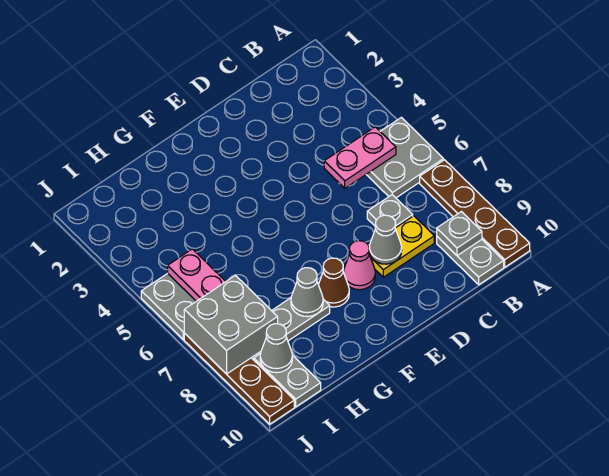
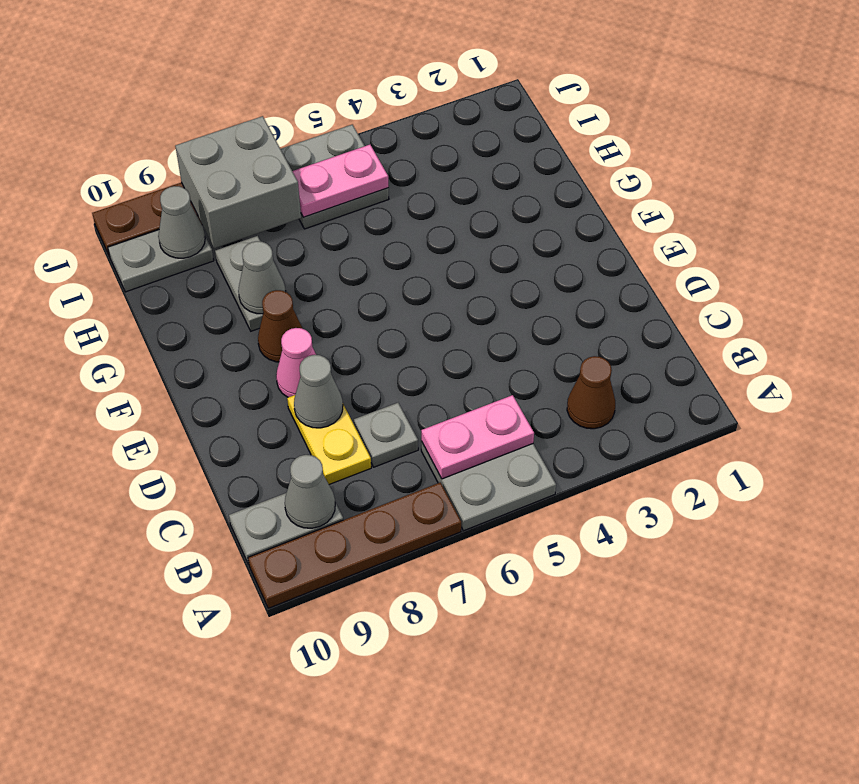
none -> brown 1x1 cone [567,356,615,429]
pink 1x2 plate [324,127,396,188] -> pink 1x2 plate turned to [421,395,534,479]
grey 1x1 plate [437,212,482,256] -> grey 1x1 cone [285,455,335,528]

